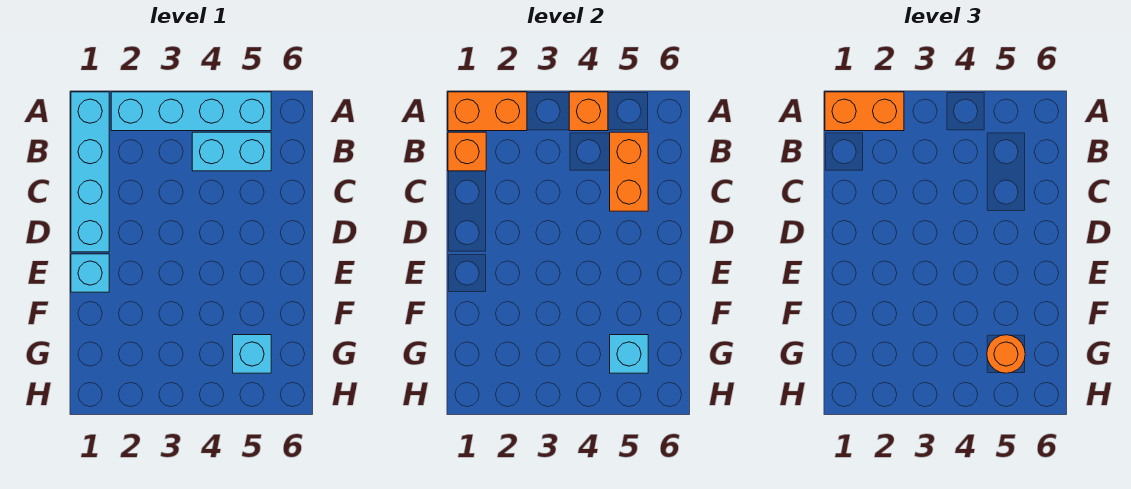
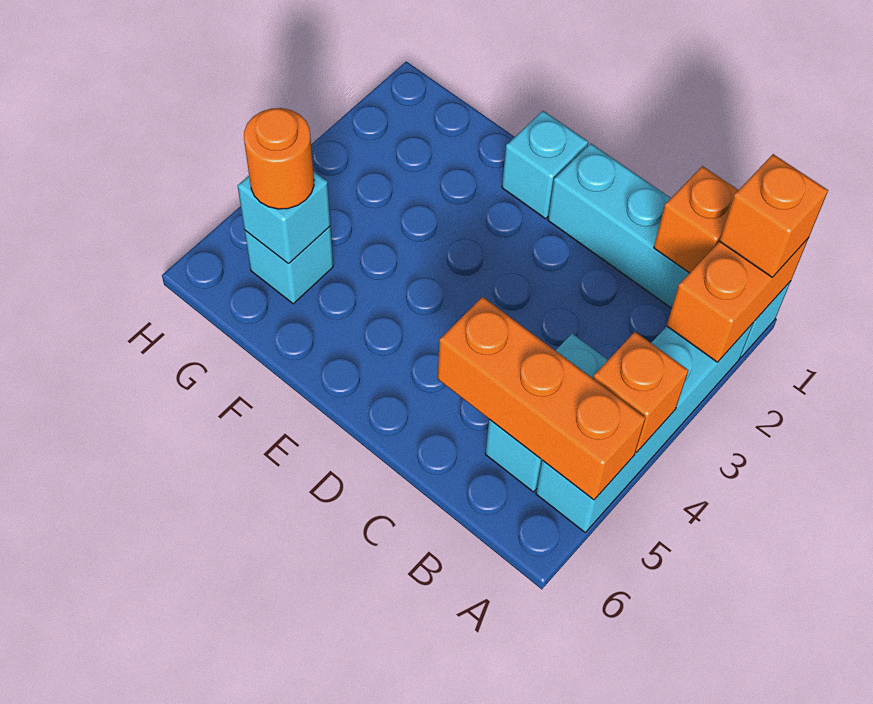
orange 1x2 brick [825,92,904,131] -> orange 1x1 brick [720,154,828,277]
orange 1x2 brick [610,132,648,211] -> orange 1x3 brick [438,297,646,500]

